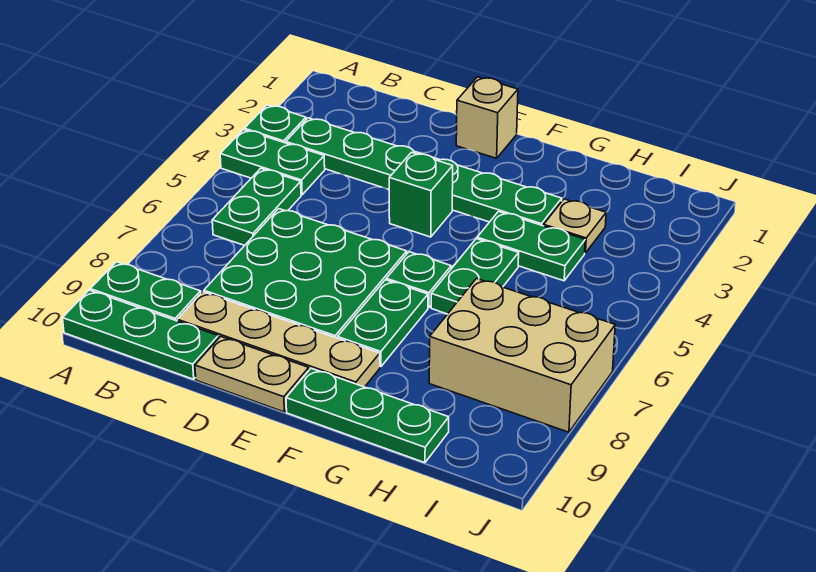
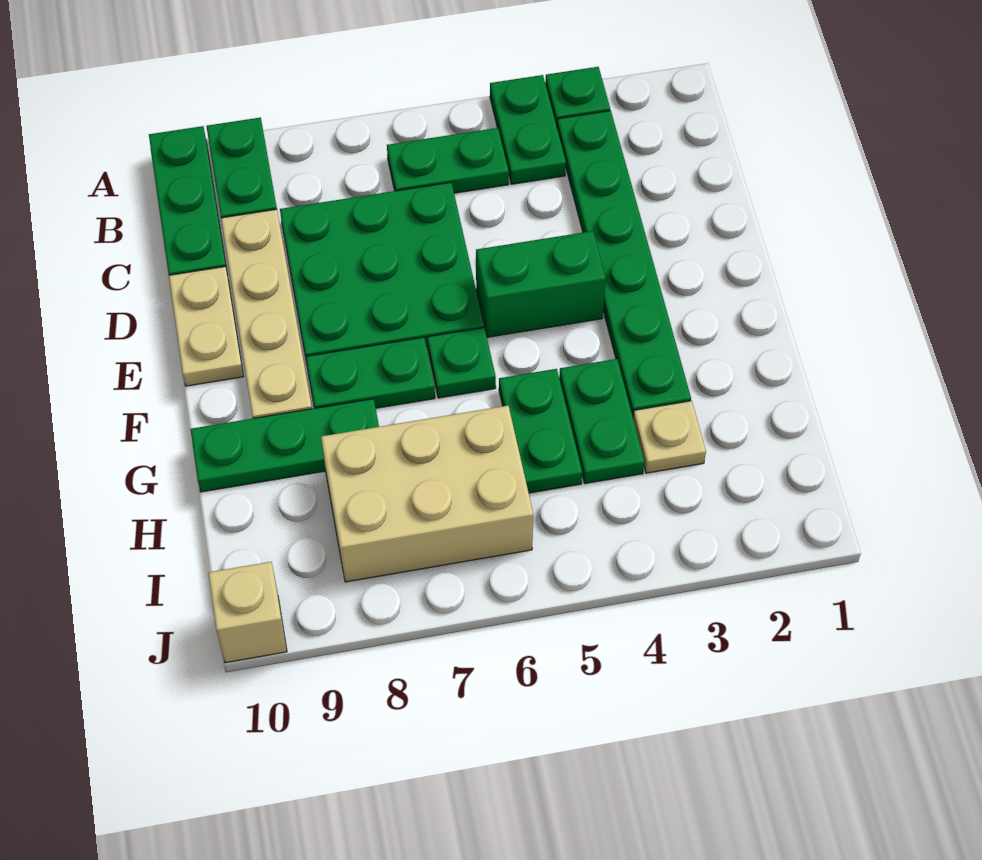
tan 1x1 brick [456,77,518,158] -> tan 1x1 brick moved to [208,562,287,663]
green 1x1 brick [389,152,453,237] -> green 1x2 brick [476,231,606,337]
green 1x3 plate [286,368,449,463] -> green 1x3 plate turned to [190,399,379,492]
green 1x2 plate [431,239,519,314] -> green 1x2 plate turned to [499,369,582,493]
tan 2x3 brick [429,279,615,432] -> tan 2x3 brick turned to [321,406,533,582]

